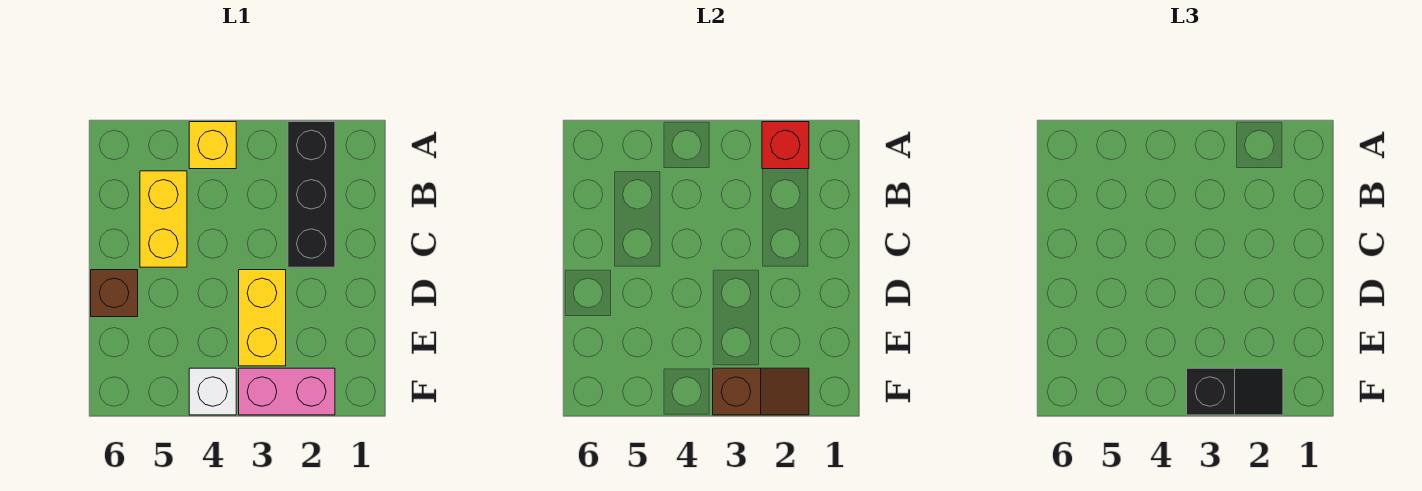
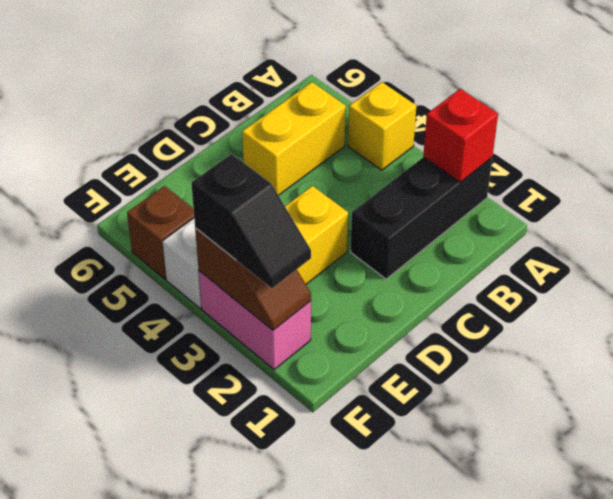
brown 1x1 brick [91,270,138,317] -> brown 1x1 brick moved to [127,186,194,279]

